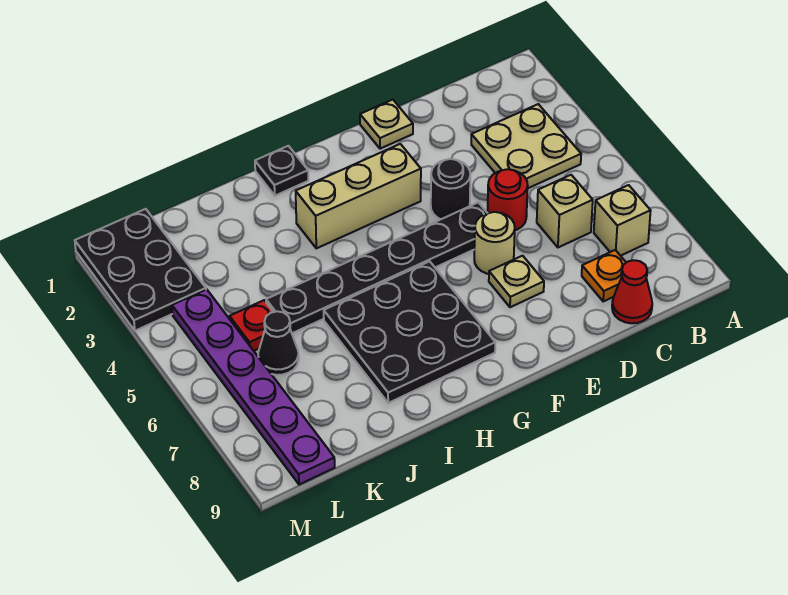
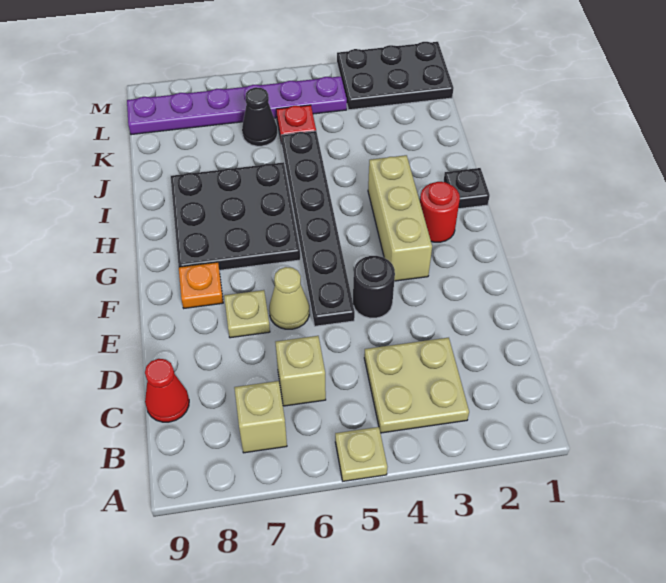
orange 1x1 plate [582,250,626,301] -> orange 1x1 plate moved to [179,262,223,308]
red 1x1 round brick [487,169,528,230] -> red 1x1 round brick moved to [420,182,460,242]
tan 1x1 plate [360,100,413,149] -> tan 1x1 plate moved to [335,427,387,481]
tan 1x1 round brick [474,212,515,274] -> tan 1x1 cone [269,267,309,329]

